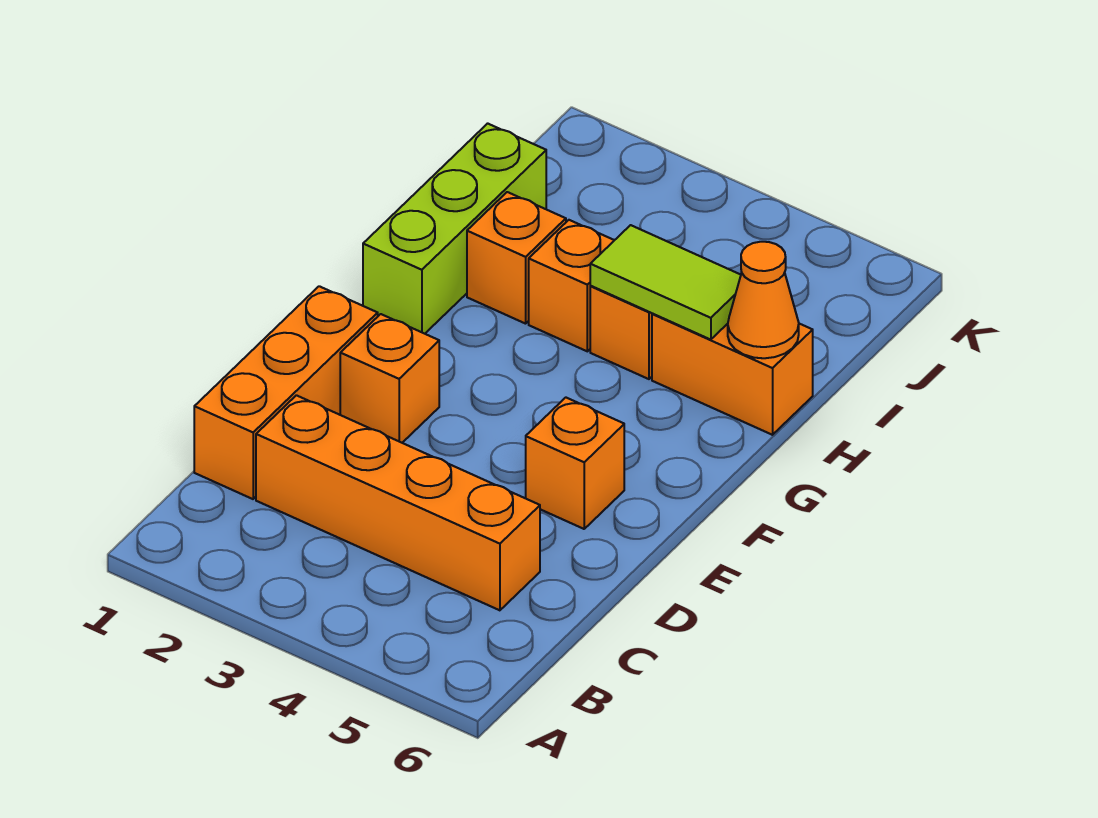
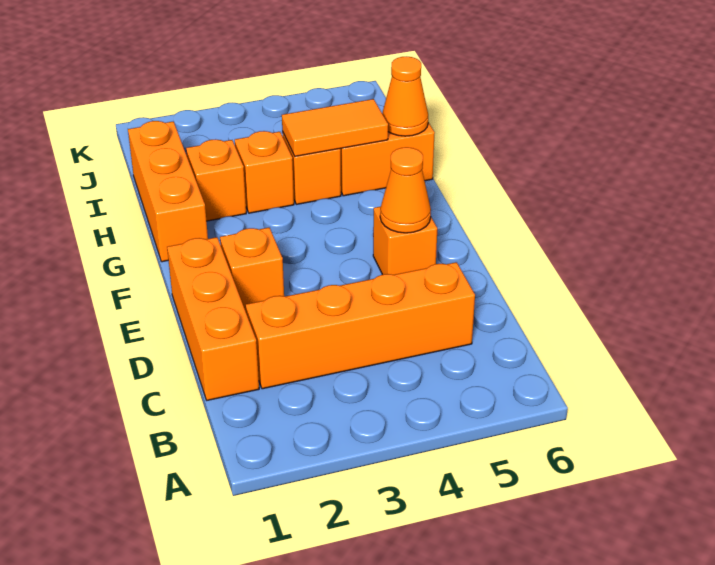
none -> orange 1x1 cone [380,147,431,233]
lime 1x3 brick [363,123,546,334] -> orange 1x3 brick [128,121,208,262]
lime 1x2 tile [590,225,741,340] -> orange 1x2 tile [282,99,388,156]

